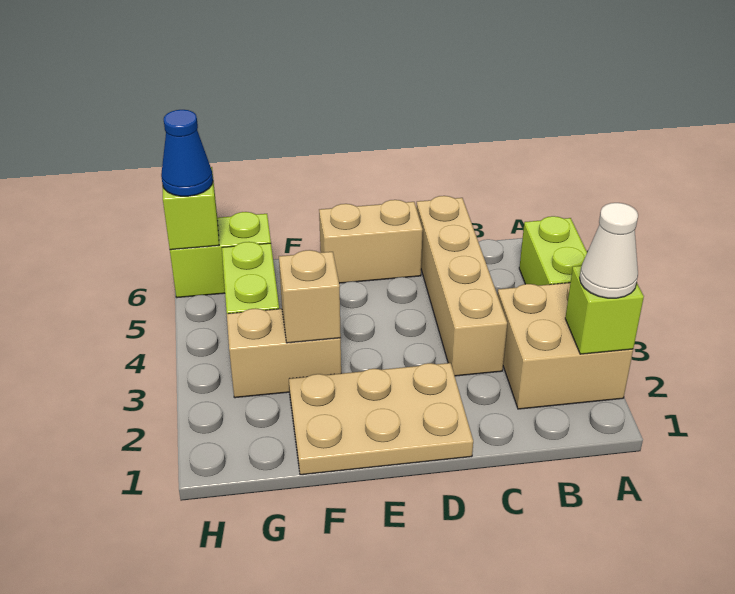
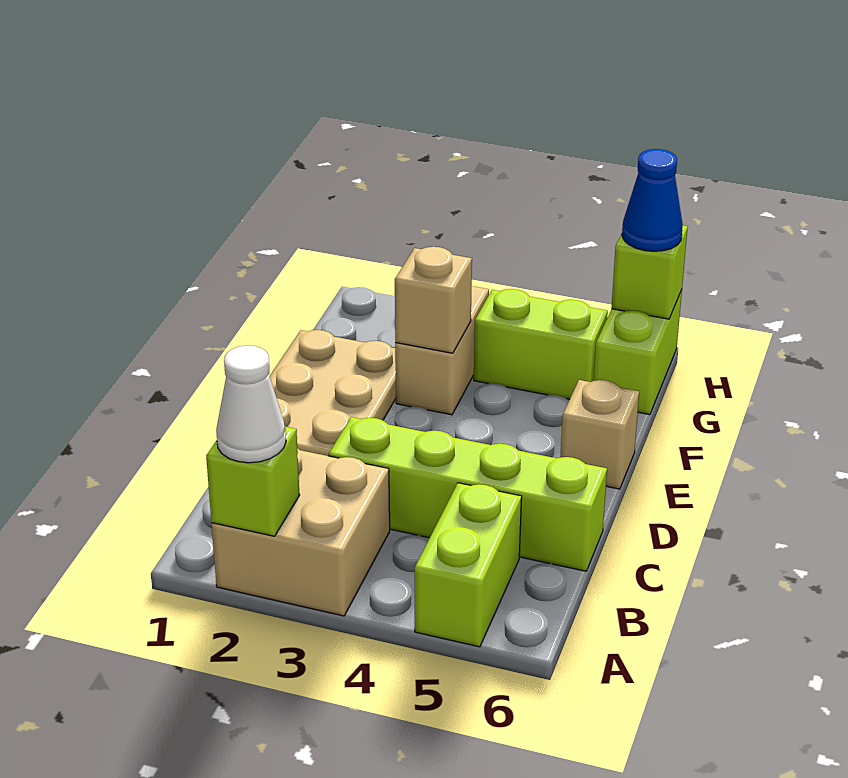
lime 1x2 brick [519,216,587,286] -> lime 1x2 brick turned to [415,483,522,647]
tan 1x4 brick [416,196,507,376] -> lime 1x4 brick [329,417,607,571]
tan 1x2 brick [319,200,423,283] -> tan 1x1 brick [561,380,639,489]

